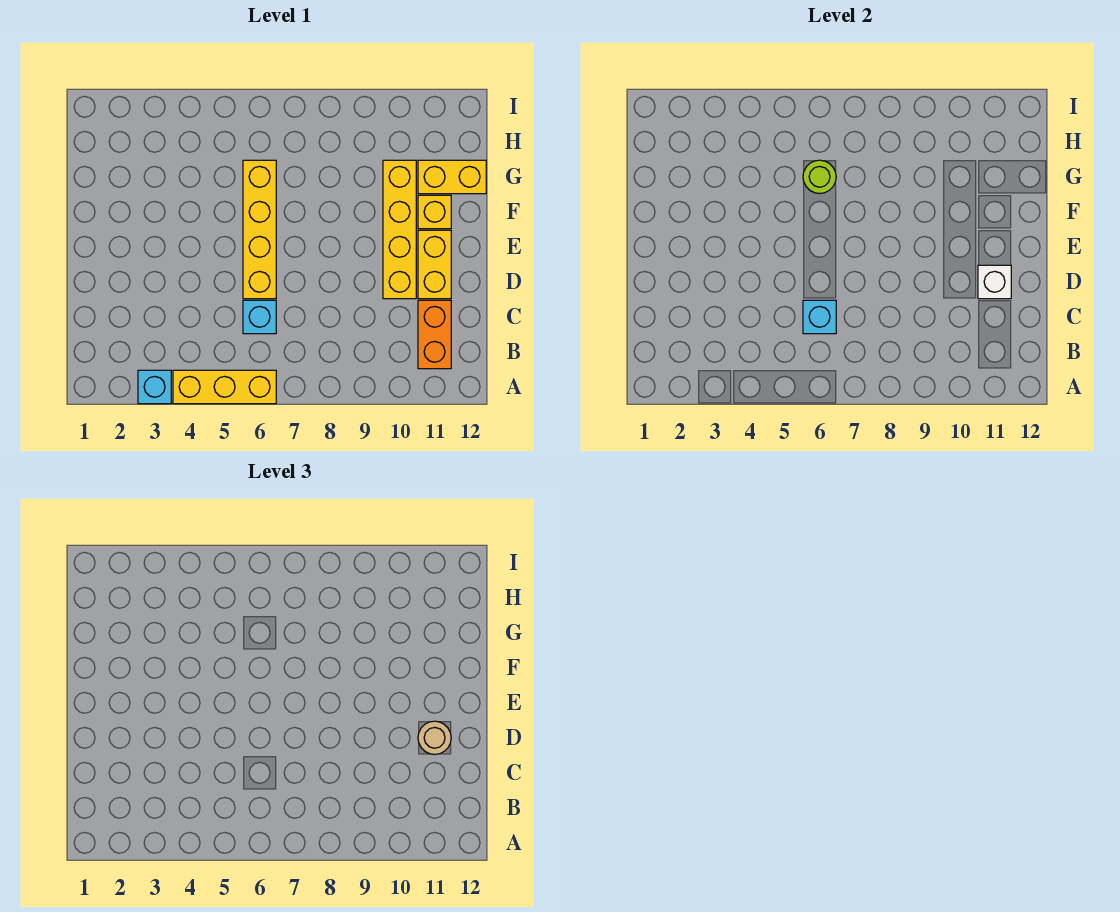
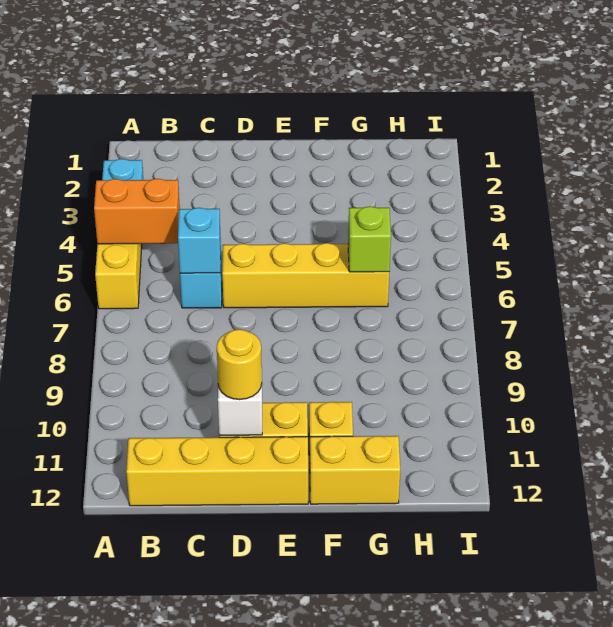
orange 1x2 brick [418,300,451,369] -> orange 1x2 brick moved to [94,179,180,244]
yellow 1x4 brick [383,160,416,299] -> yellow 1x4 brick moved to [126,437,308,506]
tan 1x1 round brick [418,721,451,755] -> yellow 1x1 round brick [217,329,262,400]
lime 1x1 round brick [803,160,836,194] -> lime 1x1 brick [348,206,391,272]
yellow 1x2 brick [418,160,486,194] -> yellow 1x2 brick turned to [310,436,400,504]

